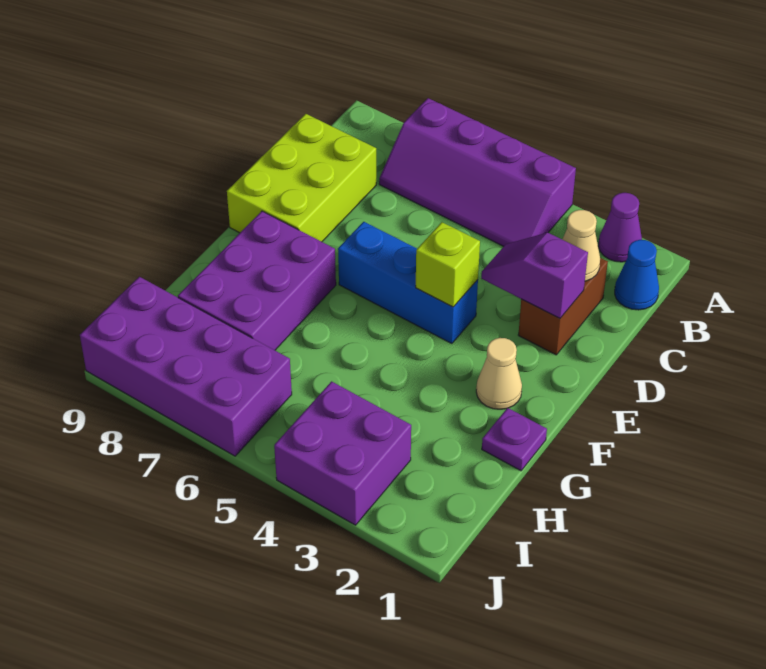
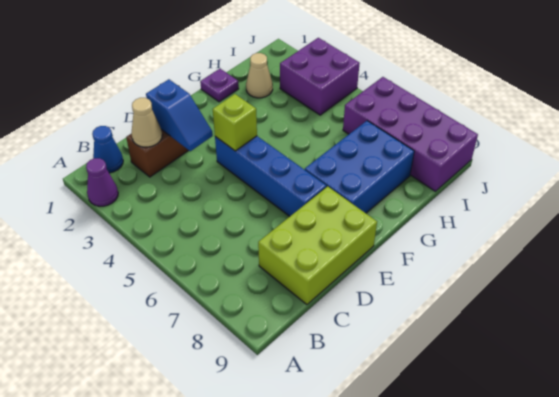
purple 2x4 slope [379,98,576,246] -> none
purple 1x2 slope [481,233,588,318] -> blue 1x2 slope [146,79,213,151]
blue 1x3 brick [338,222,478,344] -> blue 1x4 brick [215,136,326,216]
tan 1x1 cone [476,338,522,409] -> tan 1x1 cone moved to [246,53,273,98]
purple 2x3 brick [178,211,336,350] -> blue 2x3 brick [305,121,414,213]

